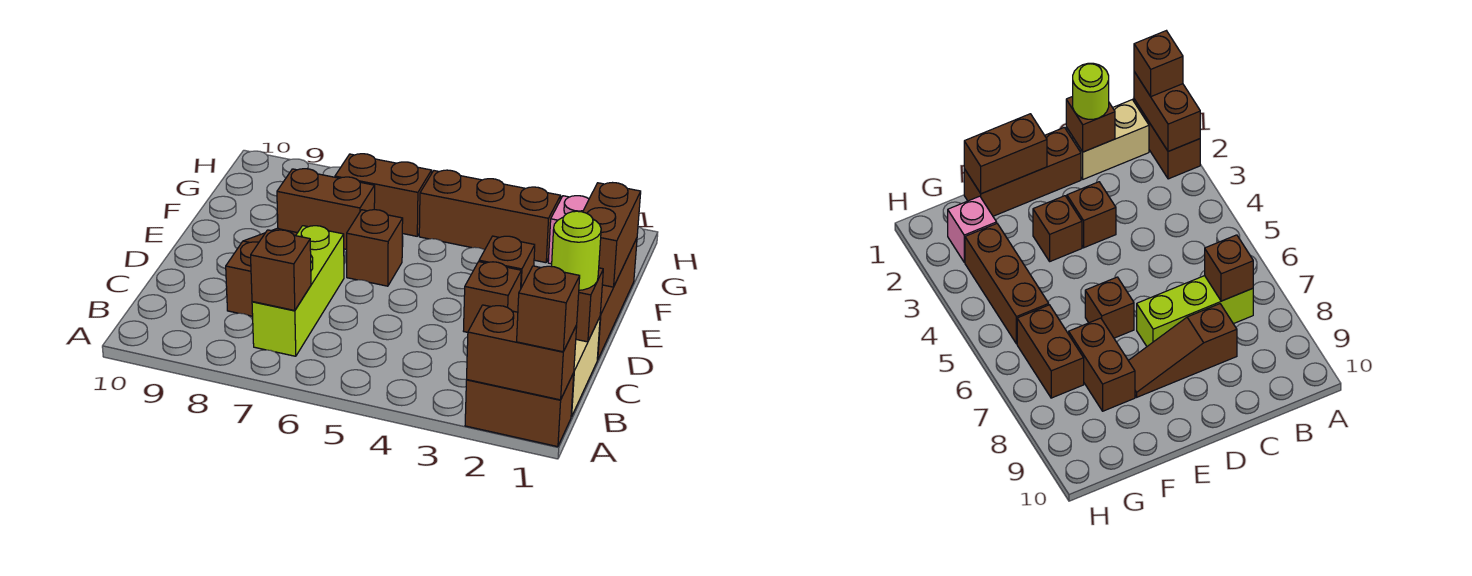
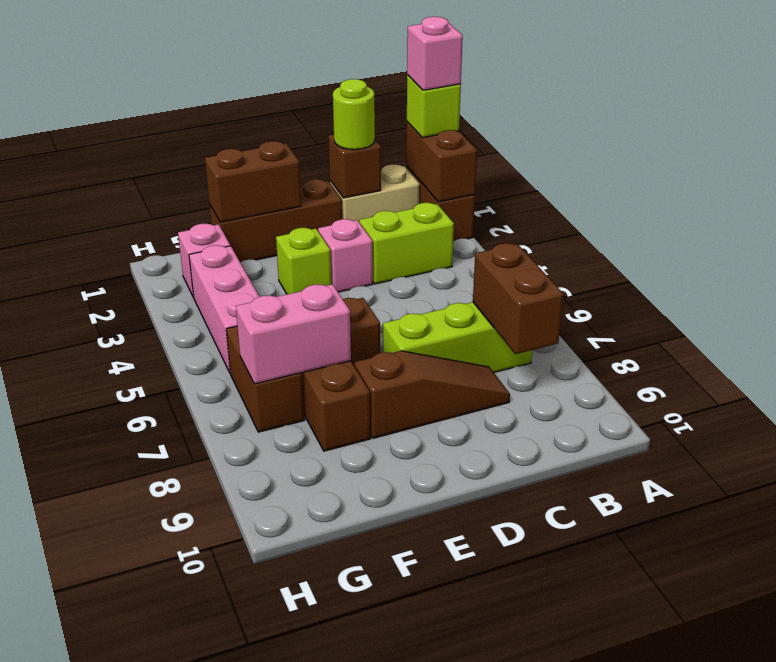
brown 1x1 brick [517,266,580,352] -> lime 1x1 brick [407,75,461,138]
none -> pink 1x1 brick [407,17,463,90]
none -> lime 1x2 brick [359,203,454,284]
brown 1x1 brick [251,230,311,311] -> brown 1x2 brick [473,243,563,354]
brown 1x3 slope [226,229,297,316] -> brown 1x3 slope turned to [354,351,510,438]
brown 1x1 brick [464,262,521,332] -> pink 1x1 brick [318,219,373,292]
brown 1x1 brick [479,236,535,287] -> lime 1x1 brick [276,228,331,294]
none -> pink 1x2 brick [236,284,351,384]
brown 1x3 brick [419,170,561,263] -> pink 1x3 brick [189,245,259,373]

